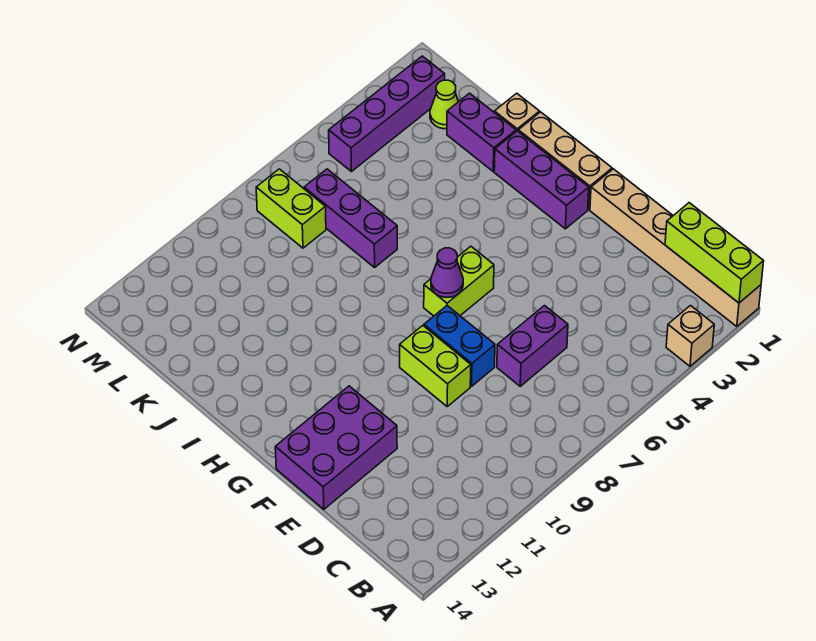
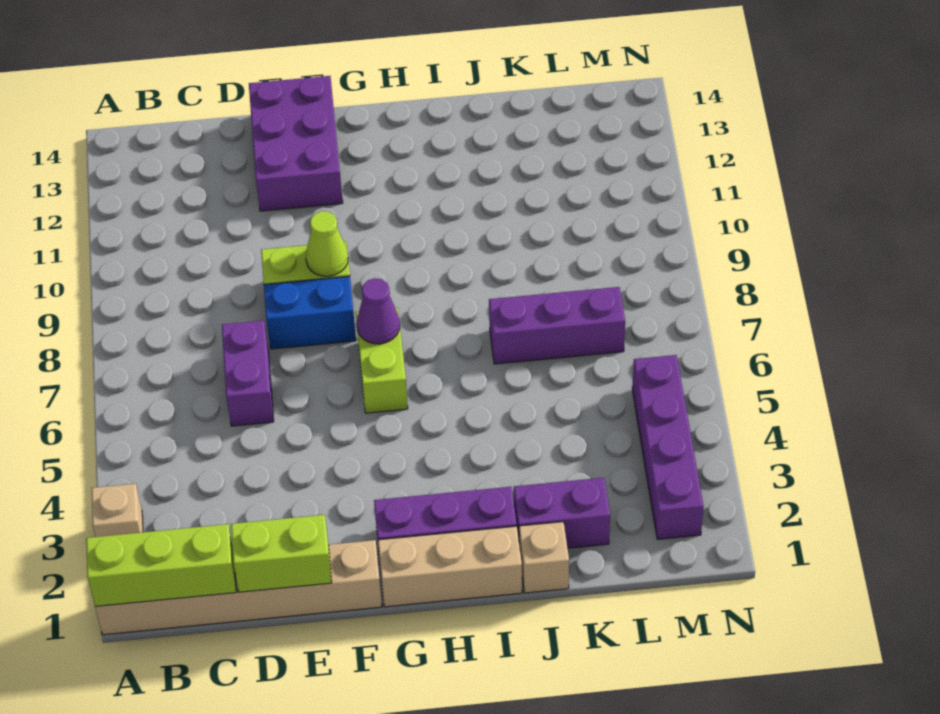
lime 1x1 cone [430,80,458,129] -> lime 1x1 cone moved to [306,211,348,276]
lime 1x2 brick [256,169,326,248] -> lime 1x2 brick moved to [231,515,332,592]

